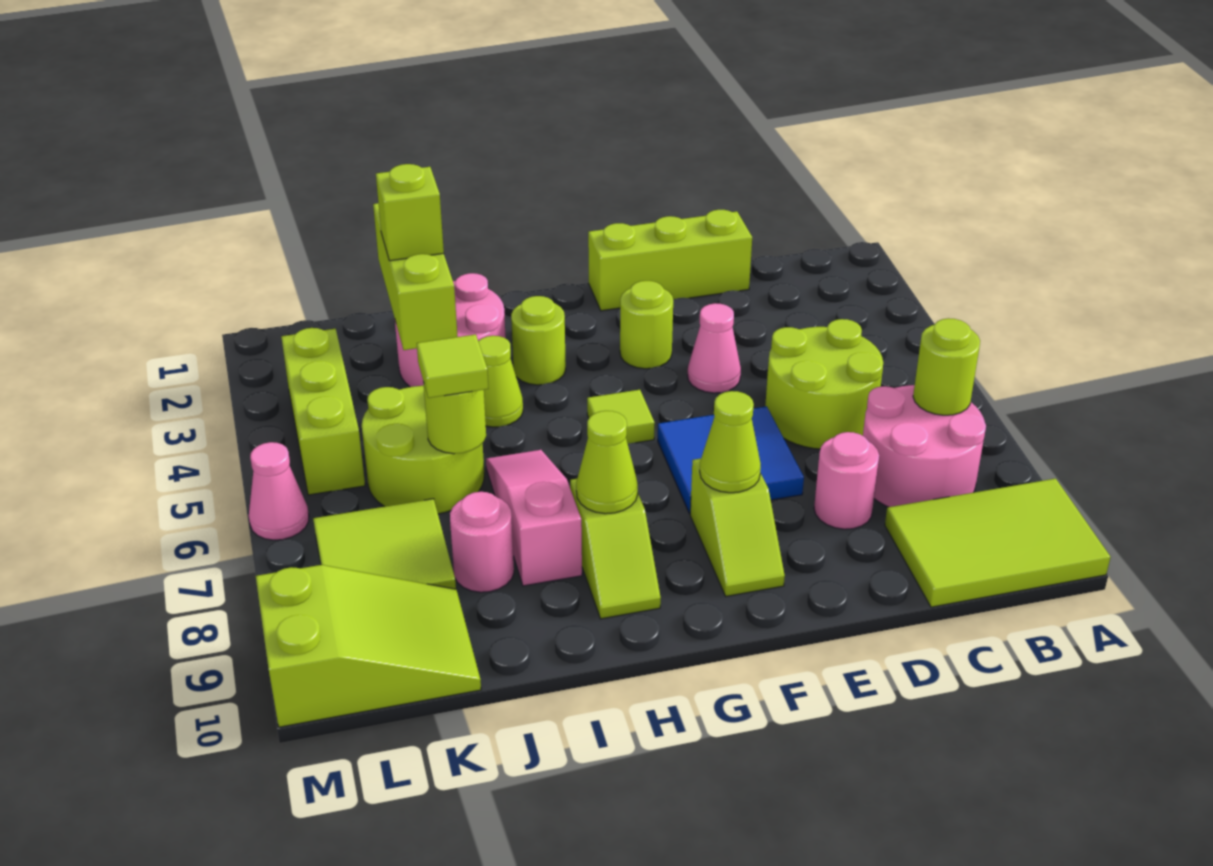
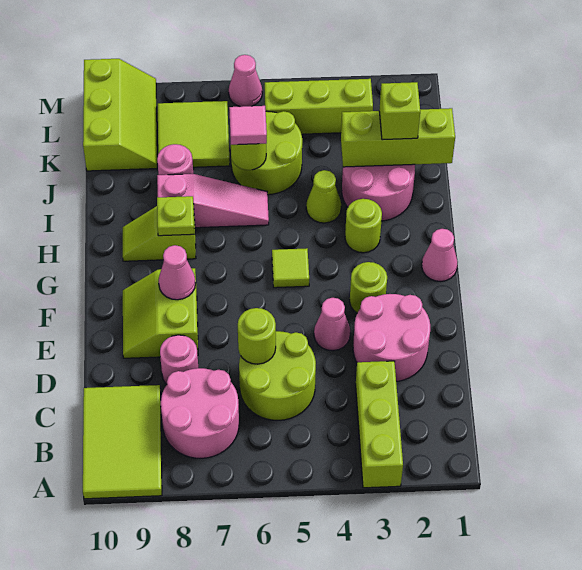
lime 1x1 round brick [913,318,980,415] -> lime 1x1 round brick moved to [238,308,276,364]
lime 1x3 brick [588,210,752,311] -> lime 1x3 brick moved to [356,361,403,488]
none -> pink 2x2 round brick [353,294,430,382]
blue 2x2 tile [658,406,804,514] -> none
lime 1x2 slope [690,458,785,596] -> lime 2x2 slope [123,268,198,358]
lime 1x1 cone [700,391,761,493] -> pink 1x1 cone [159,245,196,300]
none -> pink 1x1 cone [422,229,458,281]
lime 1x1 cone [576,411,638,514] -> lime 1x1 plate [157,196,194,236]
lime 1x1 tile [417,334,489,398] -> pink 1x1 tile [229,106,267,145]
lime 2x3 slope [256,565,481,727] -> lime 2x3 slope turned to [83,59,157,171]

